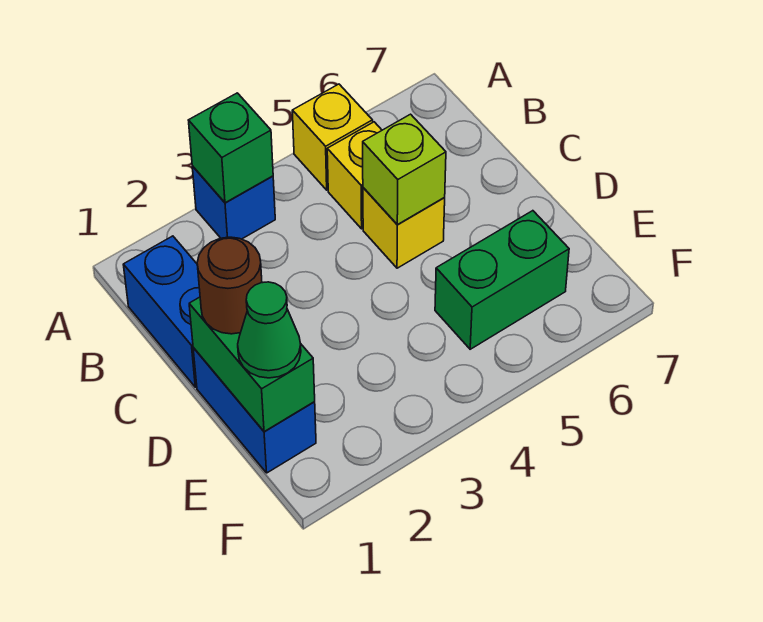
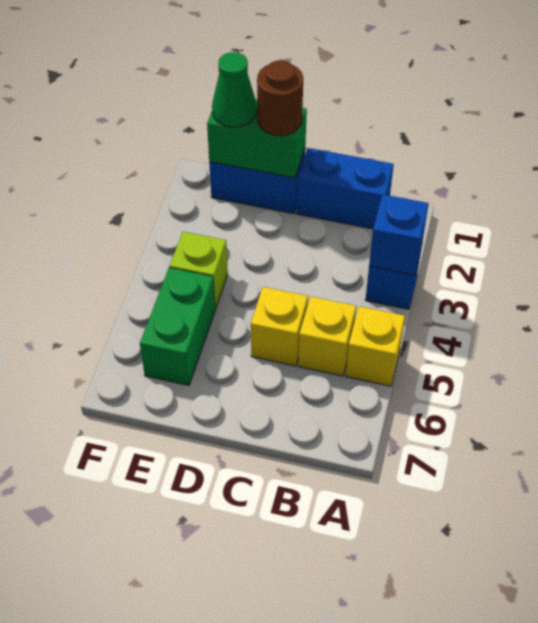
green 1x1 brick [188,93,273,203] -> blue 1x1 brick [369,194,429,275]
lime 1x1 brick [363,114,446,225] -> lime 1x1 brick moved to [170,232,228,309]

